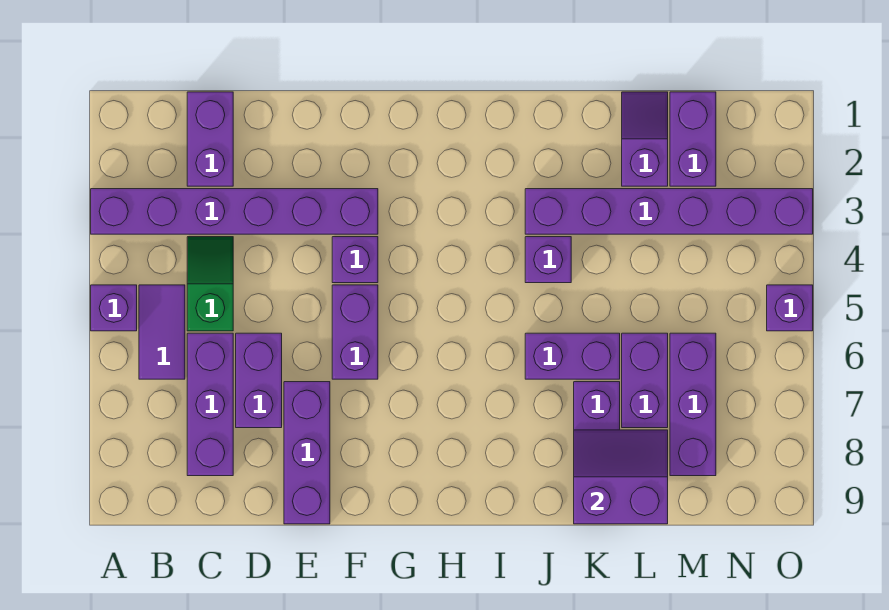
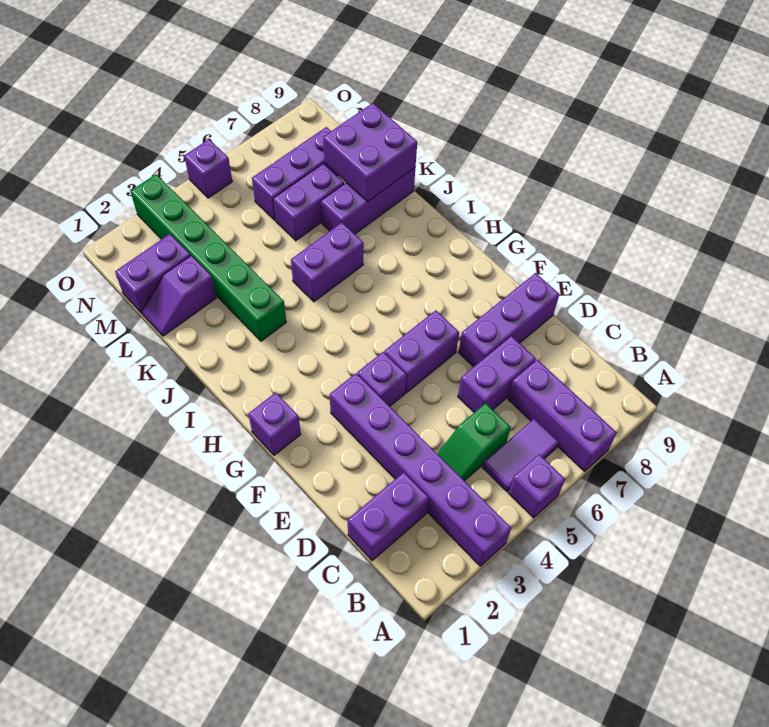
purple 1x3 brick [187,333,233,476] -> purple 1x3 brick turned to [508,360,617,472]
purple 1x6 brick [525,189,813,234] -> green 1x6 brick [130,174,286,341]
purple 1x1 brick [525,237,571,283] -> purple 1x1 brick moved to [248,393,301,455]
purple 1x2 brick [525,333,620,379] -> purple 1x2 brick turned to [291,223,364,302]
purple 2x2 slope [574,430,668,524] -> purple 2x2 brick [323,103,417,202]

